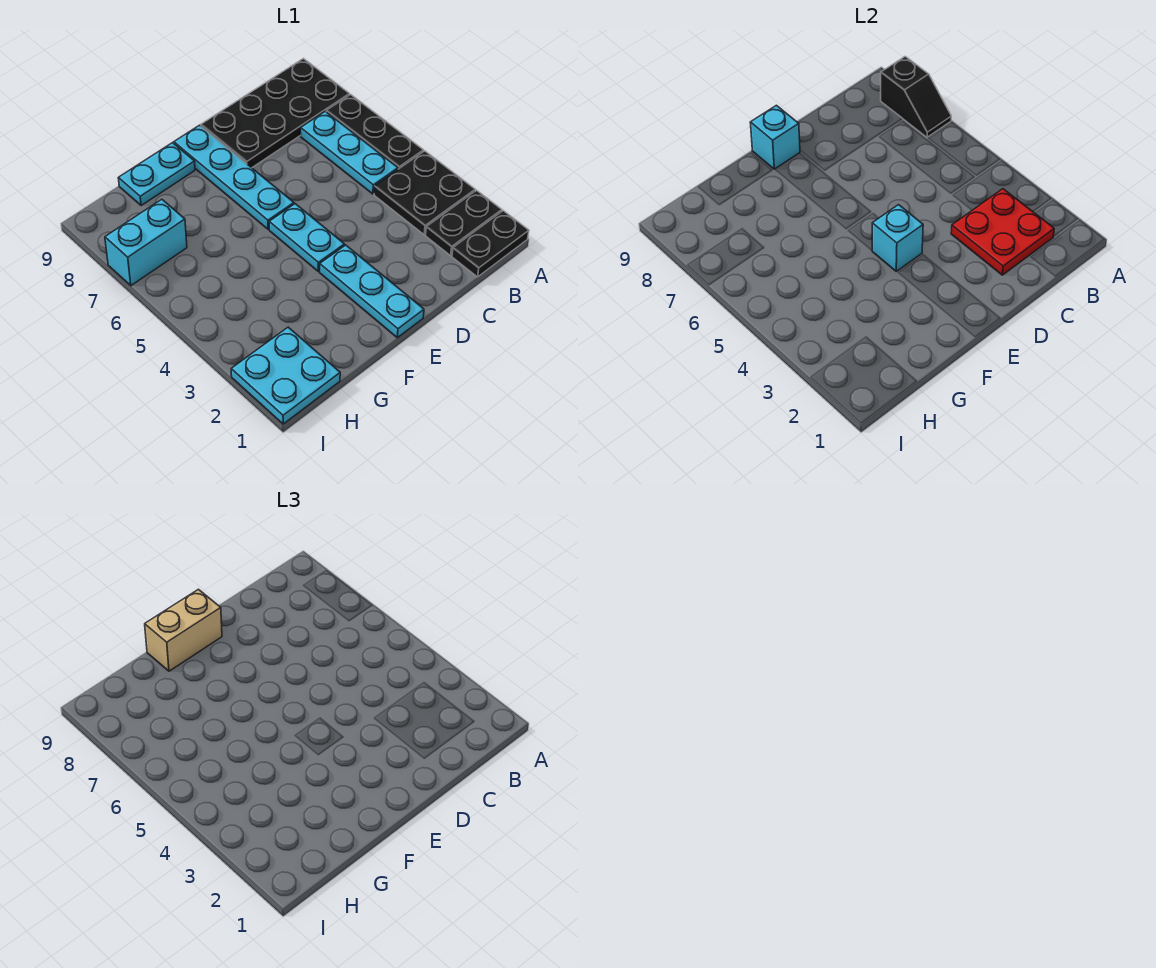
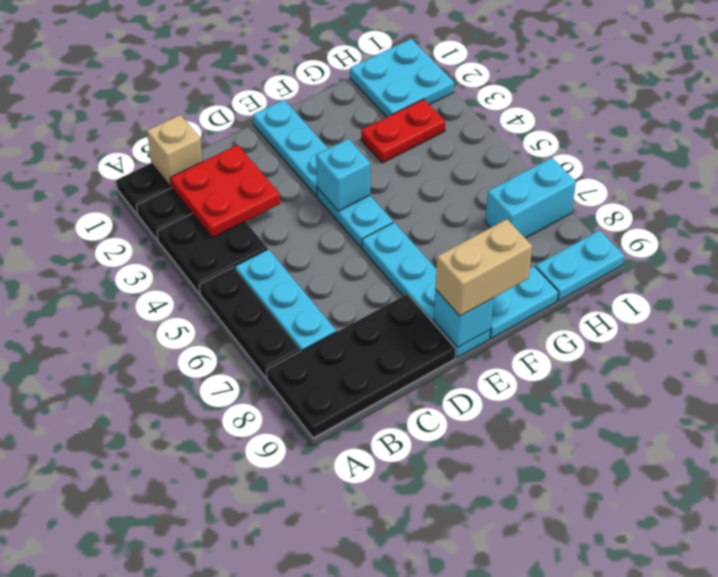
black 1x2 slope [881,56,951,137] -> none
none -> tan 1x1 brick [147,115,203,186]
none -> red 1x2 plate [361,99,445,163]
none -> cyan 1x2 plate [536,230,624,301]

